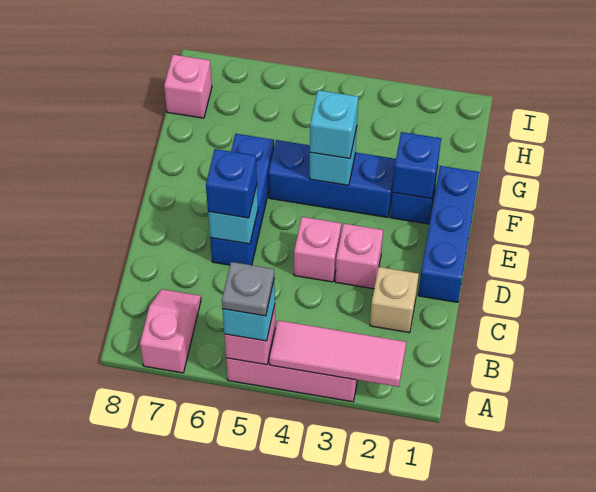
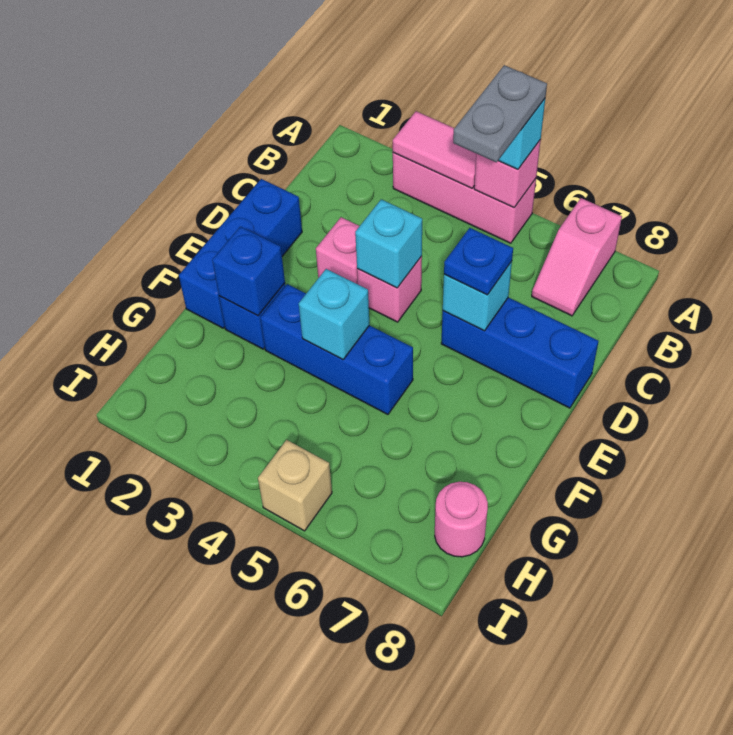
pink 1x3 tile [269,321,406,387] -> pink 1x2 tile [393,111,476,188]
grey 1x1 plate [222,262,274,316] -> grey 1x2 plate [453,65,547,162]
tan 1x1 brick [370,267,419,333] -> tan 1x1 brick moved to [258,440,332,531]
blue 1x3 brick [210,134,274,265] -> blue 1x3 brick turned to [441,297,599,408]
blue 1x1 brick [206,149,257,218] -> blue 1x1 plate [444,228,513,295]
cyan 1x1 brick [310,90,358,159] -> cyan 1x1 brick moved to [355,199,422,288]
pink 1x1 brick [164,55,212,118] -> pink 1x1 round brick [435,482,488,557]

